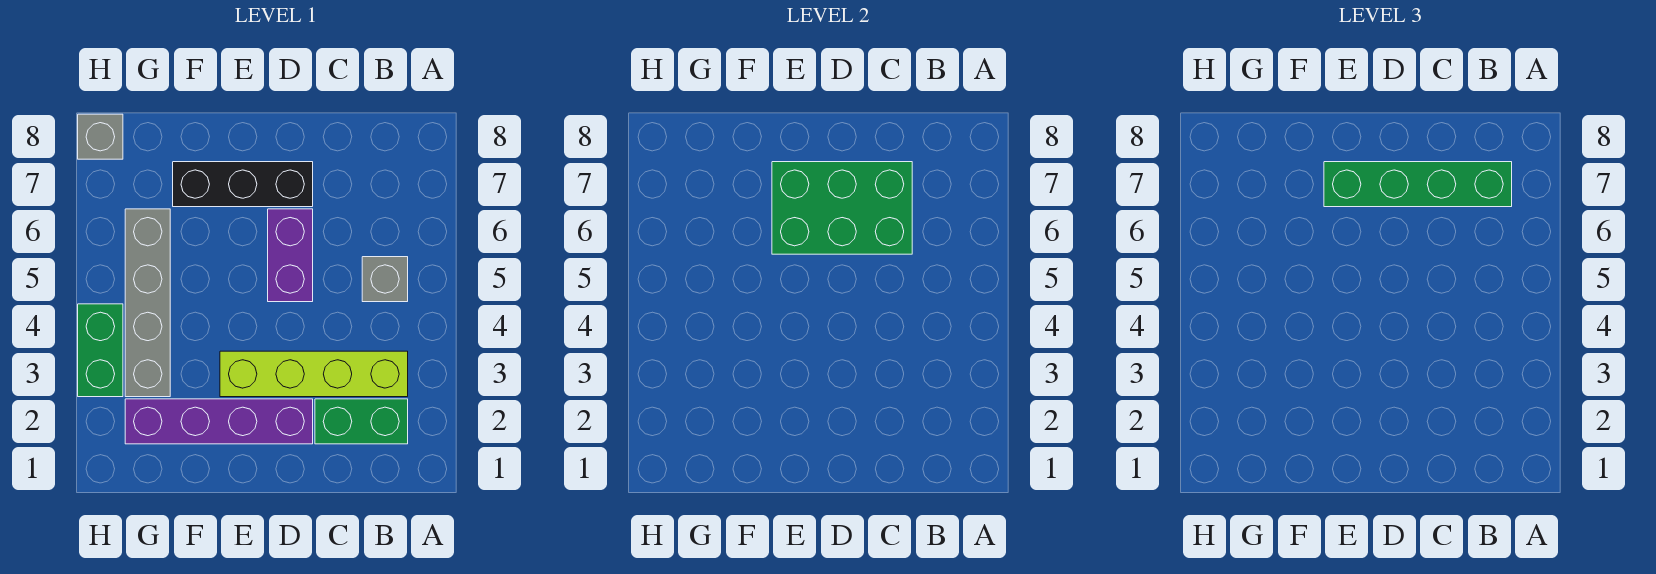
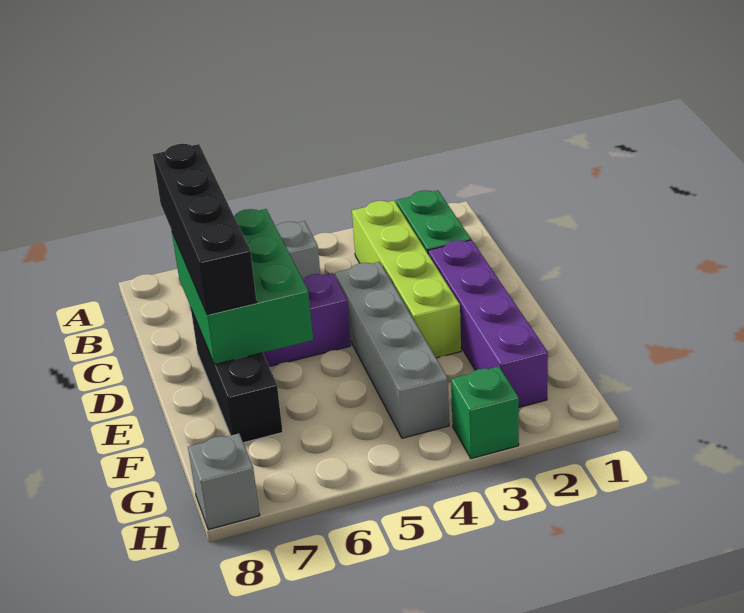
green 1x4 brick [1324,162,1512,207] -> black 1x4 brick [153,144,257,314]
grey 1x4 brick [125,209,170,397] -> grey 1x4 brick turned to [335,262,449,438]
green 1x2 brick [78,304,123,397] -> green 1x1 brick [451,366,519,459]

